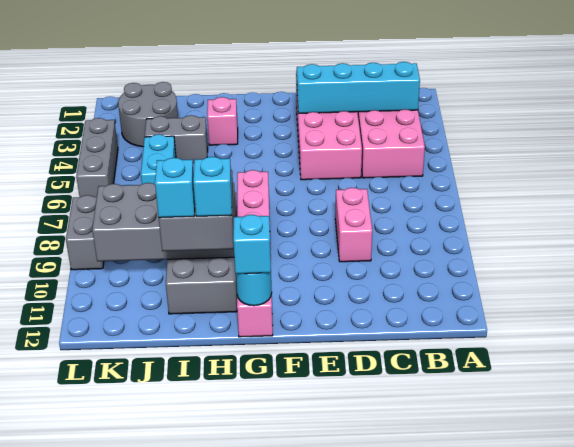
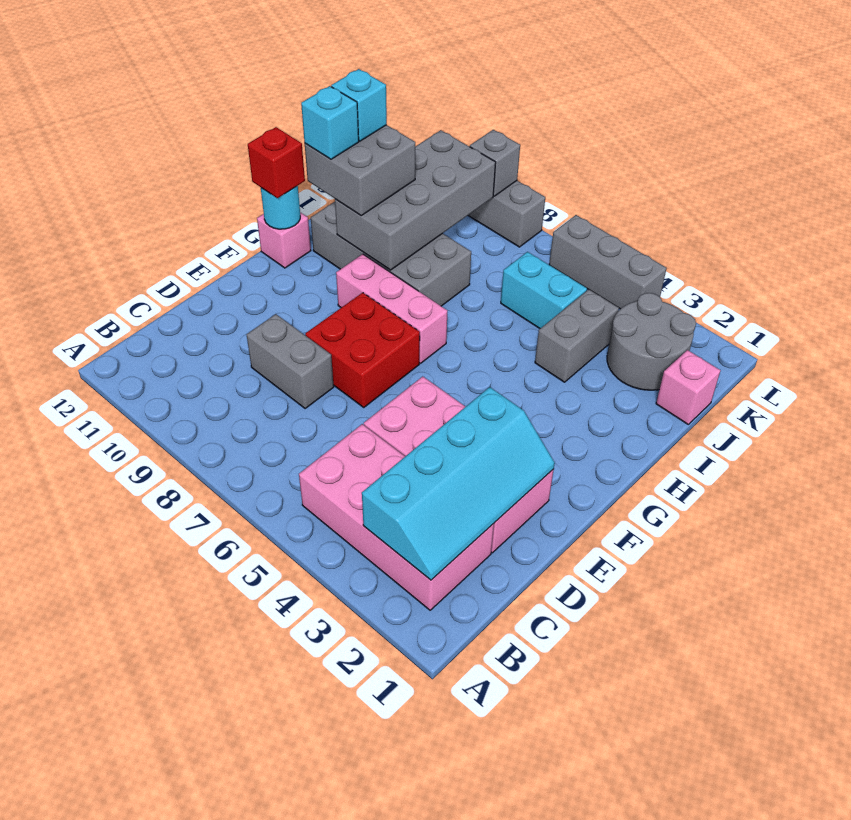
pink 1x2 brick [335,188,372,262] -> grey 1x2 brick [247,314,334,409]
none -> red 2x2 brick [305,293,420,407]
cyan 1x1 brick [233,215,271,274] -> red 1x1 brick [248,127,305,198]
pink 1x1 brick [207,97,238,145] -> pink 1x1 brick moved to [656,350,720,424]
none -> grey 1x1 brick [470,130,520,196]

